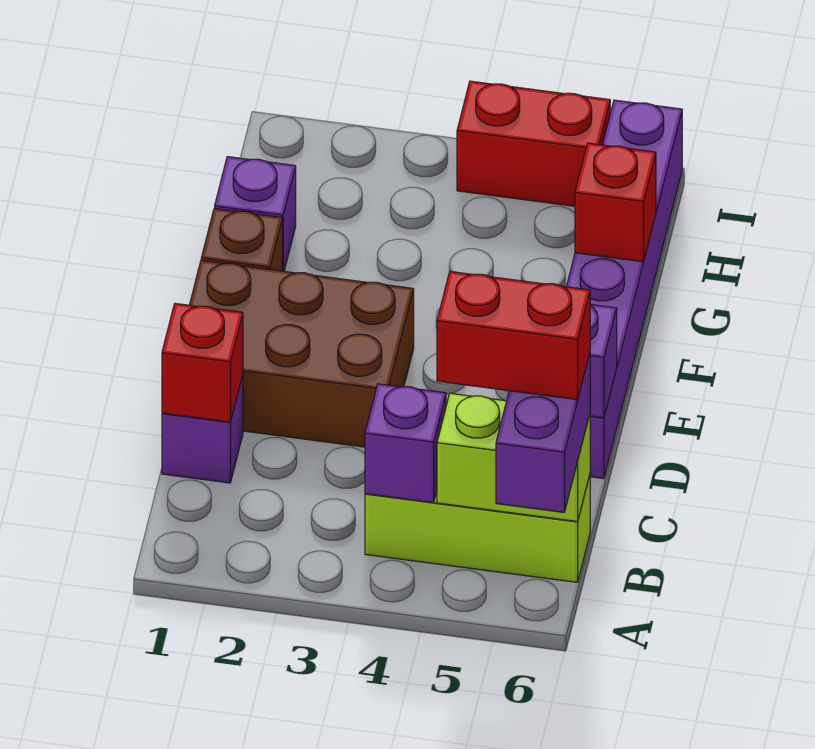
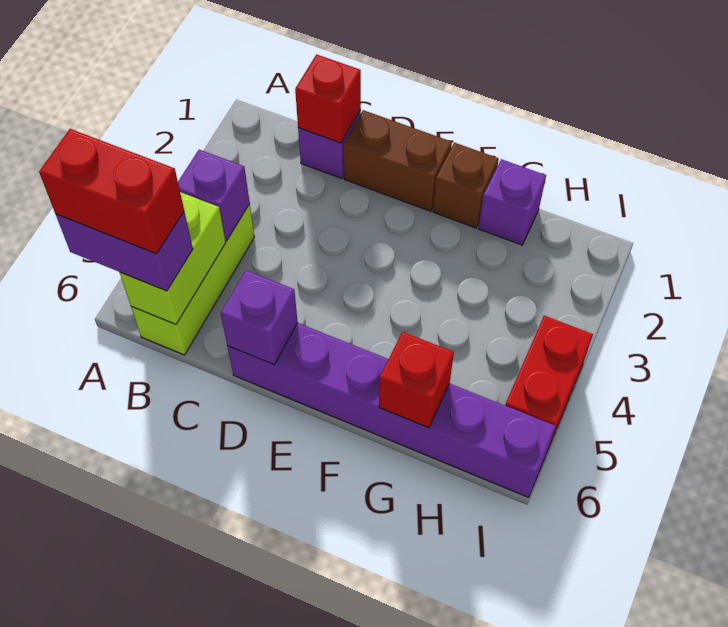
red 1x2 brick [437,272,590,400] -> red 1x2 brick turned to [39,129,184,254]
brown 2x3 brick [190,261,414,447] -> brown 1x2 brick [343,110,452,211]

